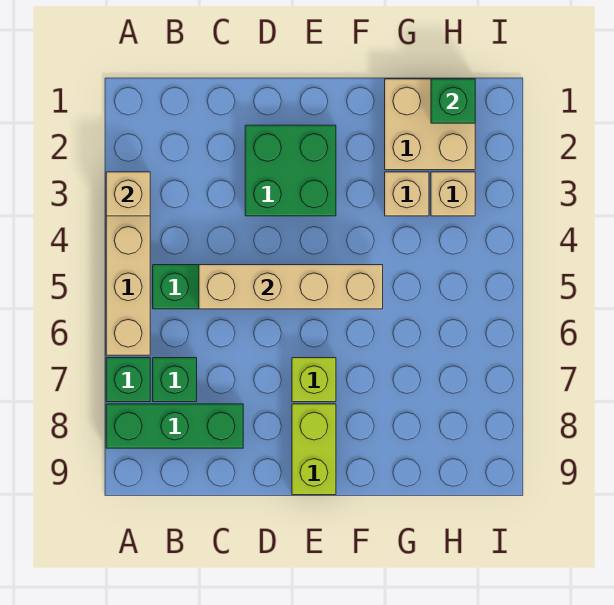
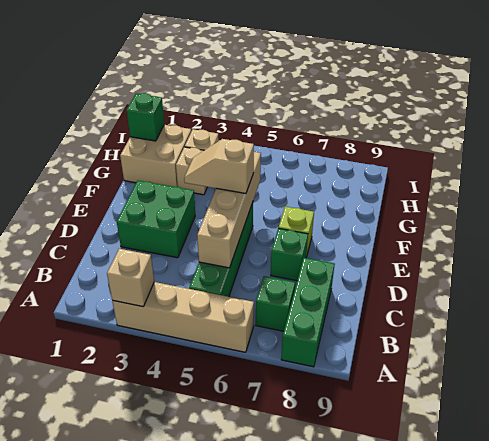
green 1x1 brick [106,358,150,402] -> green 1x1 brick moved to [271,228,308,281]
none -> tan 1x2 slope [184,139,254,194]
lime 1x2 brick [292,404,336,495] -> none

